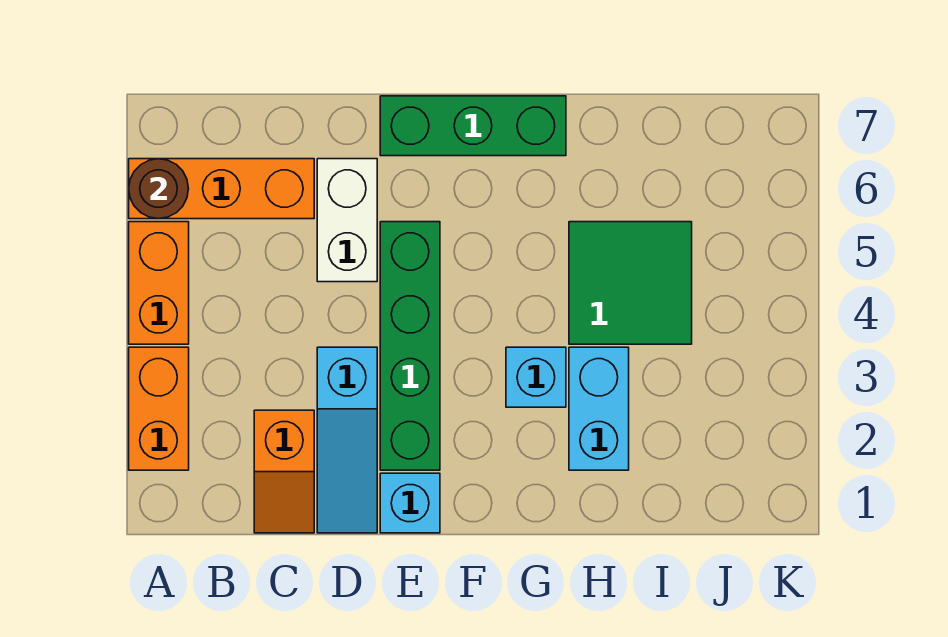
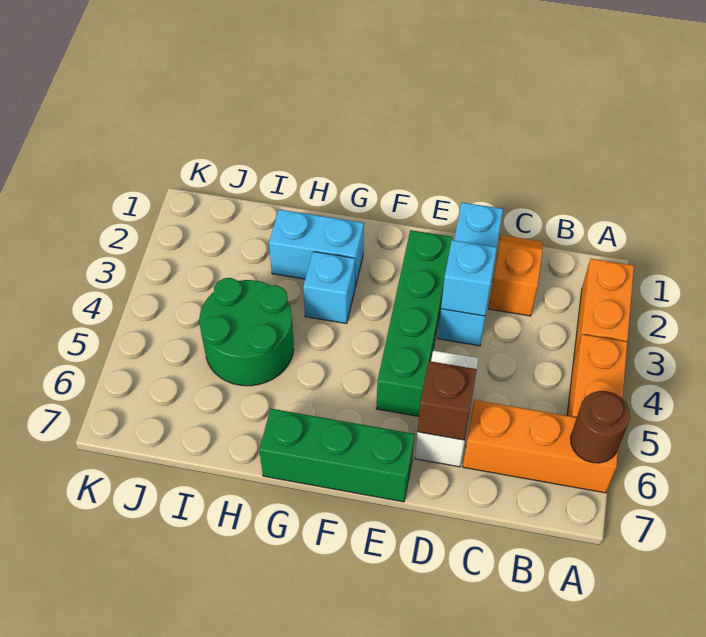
cyan 1x3 slope [317,347,377,533] -> cyan 1x3 brick [438,202,503,346]
none -> brown 1x1 brick [418,361,477,440]
cyan 1x1 brick [380,473,440,533] -> cyan 1x1 brick moved to [441,240,497,316]
cyan 1x2 brick [569,347,629,470] -> cyan 1x2 brick turned to [269,209,364,287]
green 2x2 tile [569,222,692,344] -> green 2x2 round brick [199,278,294,386]

